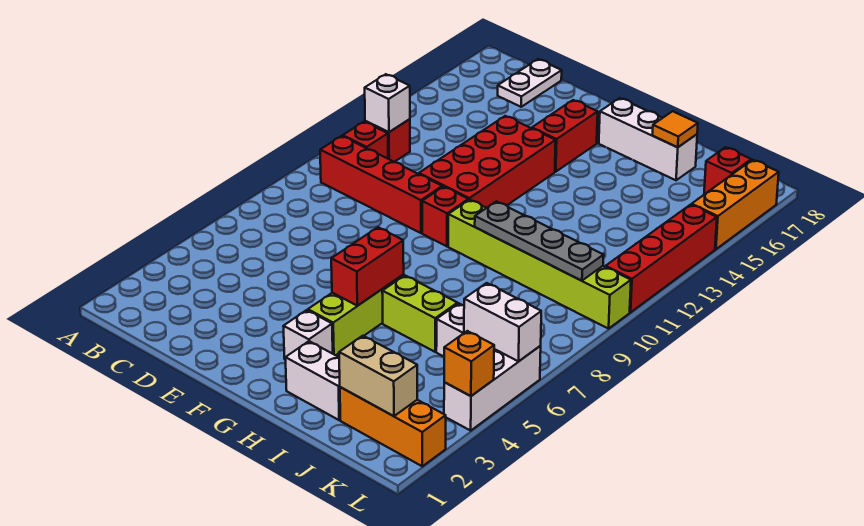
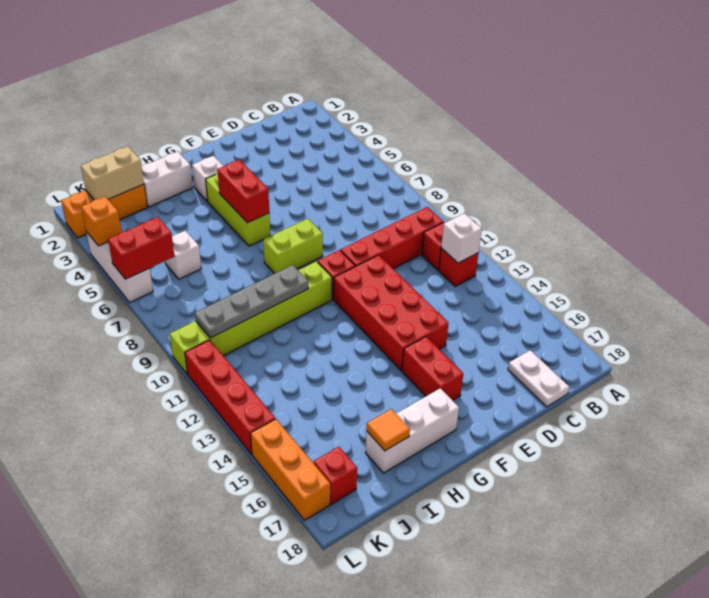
lime 1x2 brick [382,275,458,352] -> lime 1x2 brick moved to [263,219,323,274]
white 1x2 brick [464,283,541,361] -> red 1x2 brick [108,217,174,279]

